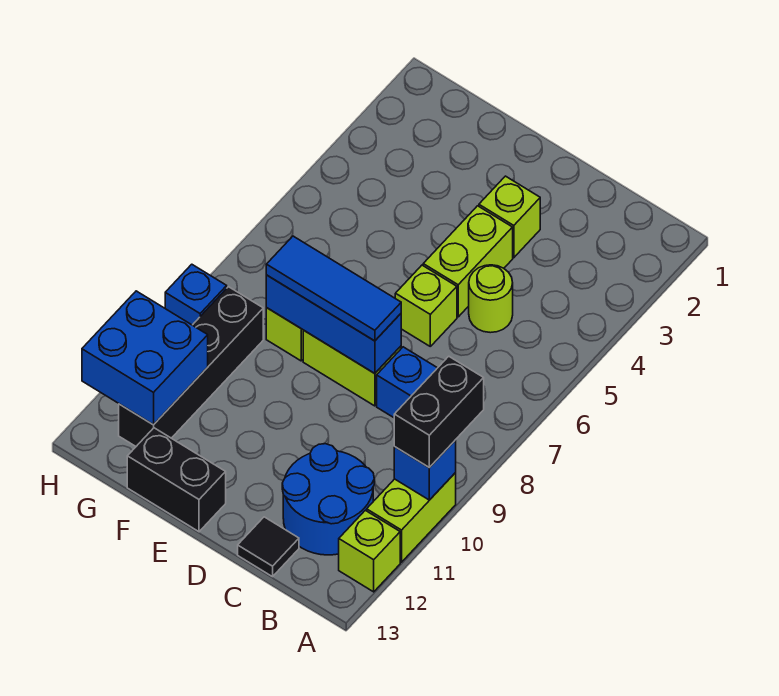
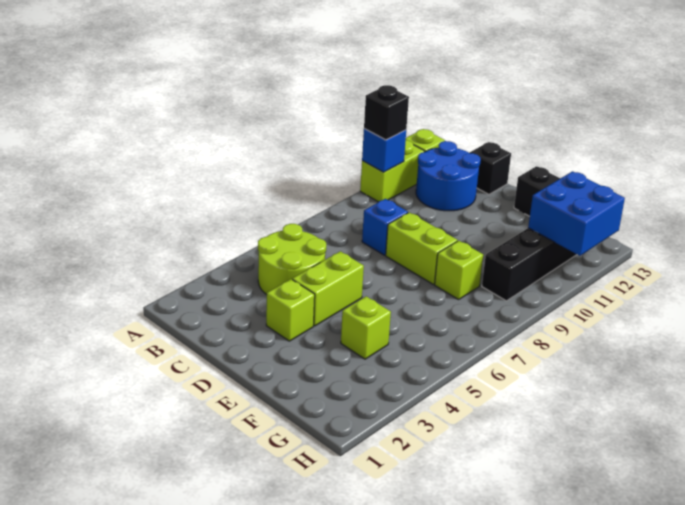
black 1x2 brick [394,356,484,467] -> black 1x1 brick [364,85,409,140]
lime 1x1 round brick [469,265,513,333] -> lime 2x2 round brick [258,224,326,295]
black 1x1 tile [238,517,299,577] -> black 1x1 brick [470,142,511,194]
lime 1x1 brick [395,265,457,346] -> lime 1x1 brick moved to [341,296,391,359]
blue 1x3 brick [266,275,401,373] -> none
blue 1x3 tile [266,236,401,341] -> none
blue 1x1 brick [165,264,227,325] -> none

